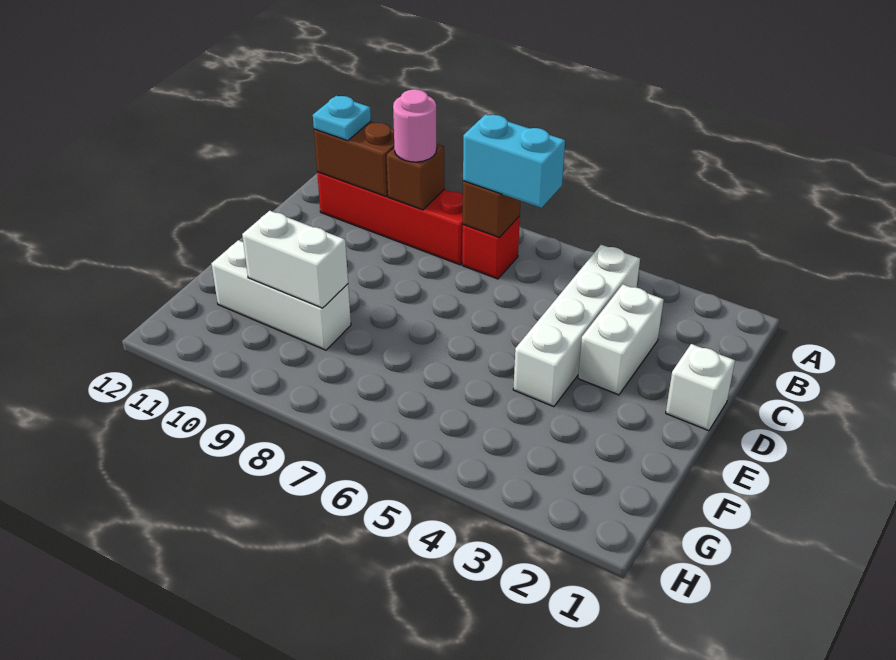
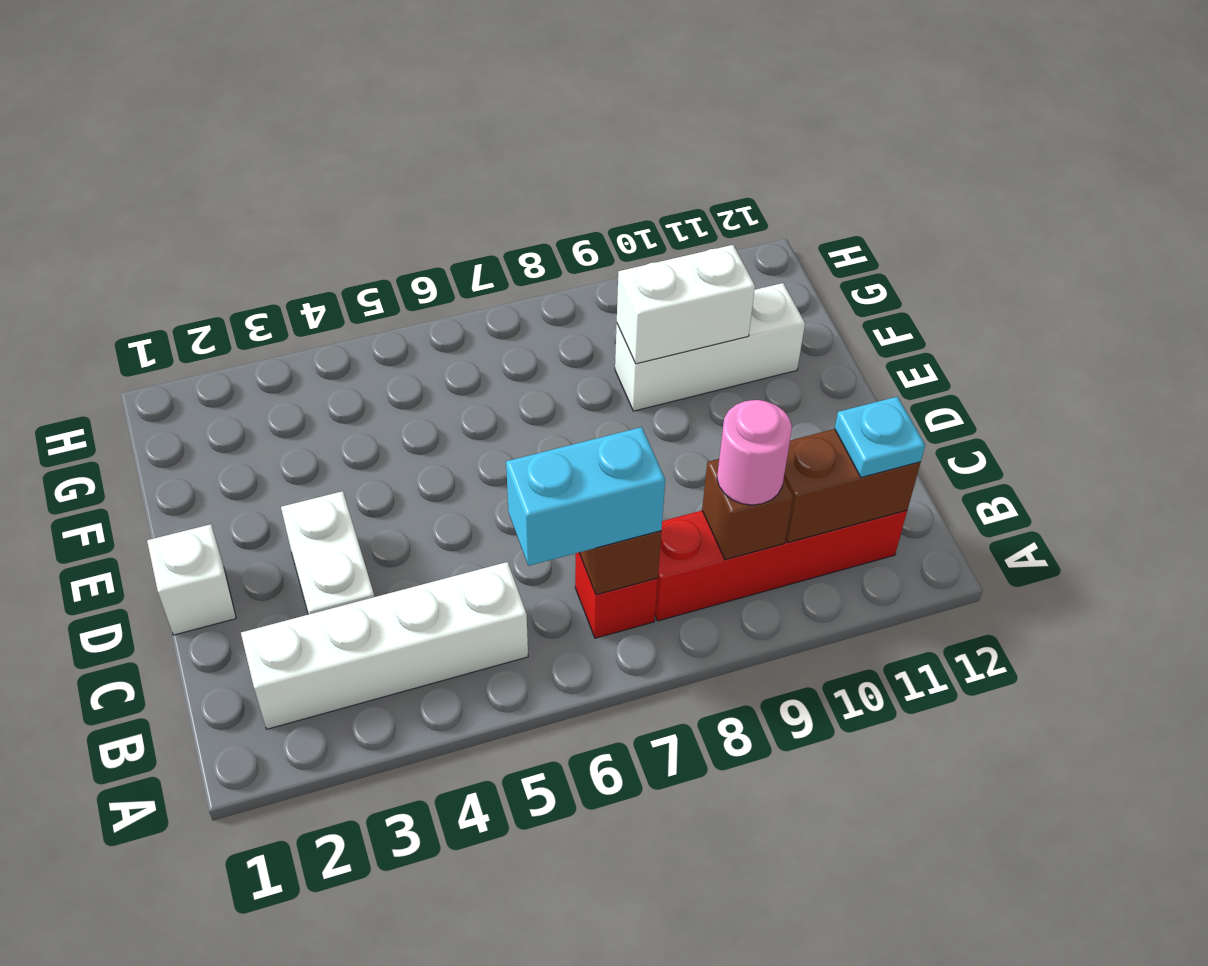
white 1x4 brick [513,245,640,407] -> white 1x4 brick turned to [241,562,528,729]

